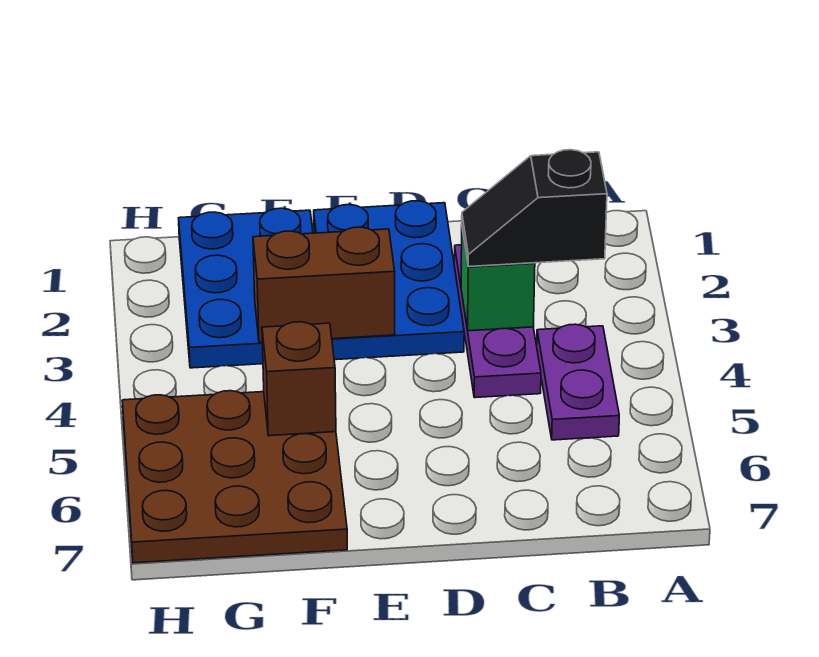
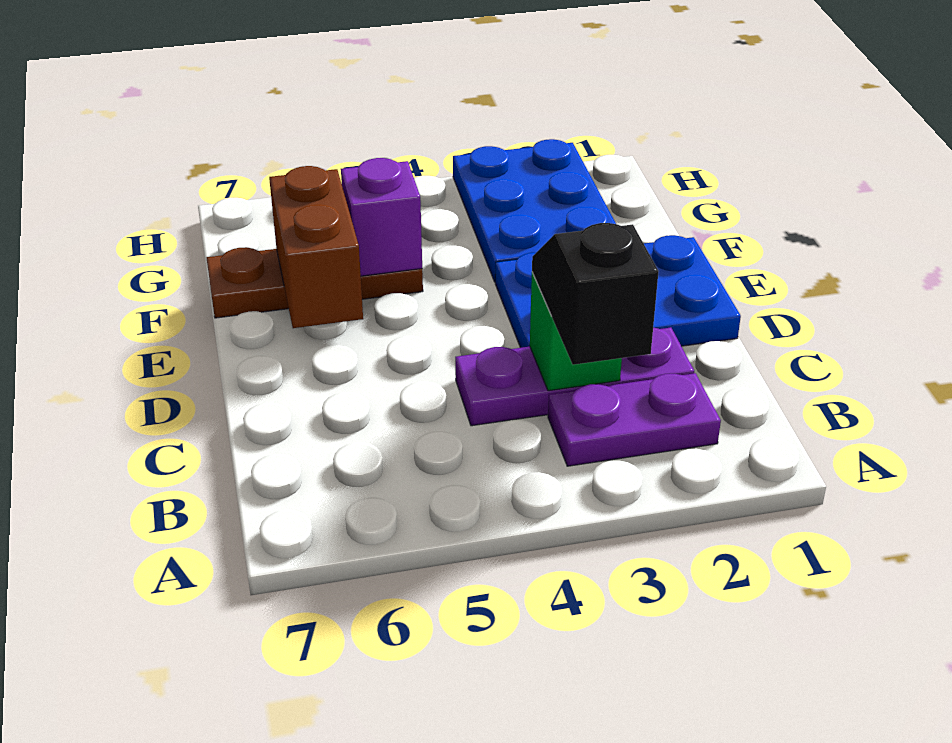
purple 1x2 plate [537,324,619,440] -> purple 1x2 plate moved to [548,373,721,466]
brown 1x2 brick [253,227,395,343] -> brown 1x2 brick moved to [269,166,363,328]
blue 2x3 plate [179,208,313,368] -> blue 2x3 plate turned to [453,139,616,282]
brown 3x3 plate [122,391,347,563] -> brown 1x3 plate [207,247,423,318]
brown 1x1 brick [262,322,336,436] -> purple 1x1 brick [341,158,422,276]

